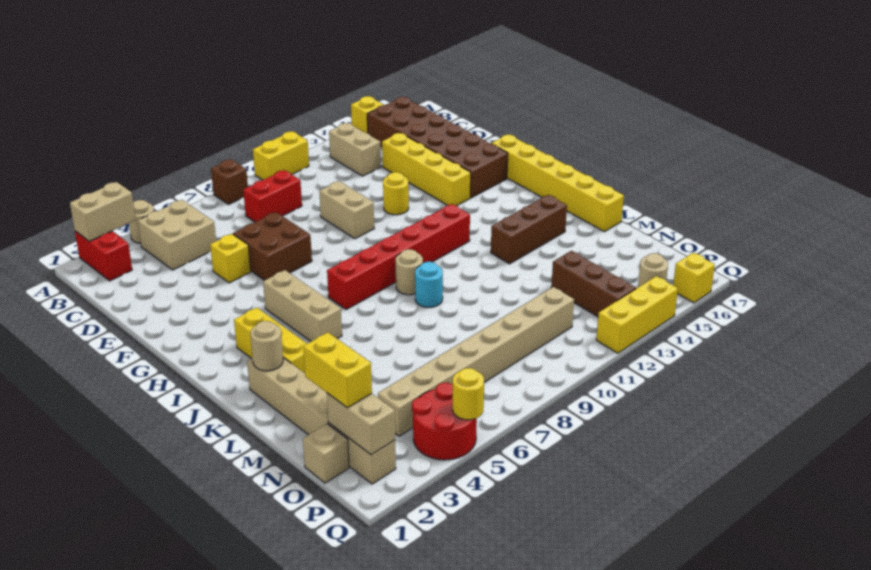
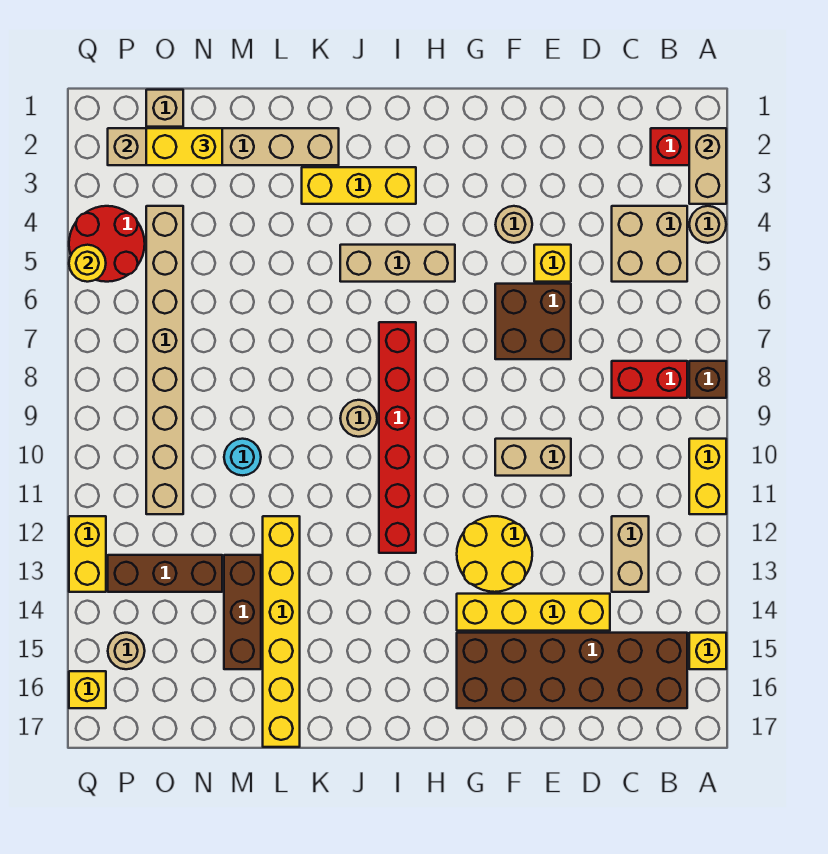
tan 1x2 brick [329,123,381,176] -> tan 1x2 brick turned to [612,516,649,592]
red 1x2 brick [243,170,302,222] -> red 1x2 brick turned to [612,361,687,398]
yellow 1x1 round brick [383,172,409,215] -> yellow 2x2 round brick [457,516,532,592]
yellow 1x6 brick [491,135,624,232] -> yellow 1x6 brick turned to [263,516,300,747]
tan 1x1 round brick [250,321,283,371] -> tan 1x1 round brick moved to [496,206,532,243]
cyan 1x1 round brick [415,262,443,307] -> cyan 1x1 round brick moved to [224,439,261,475]
brown 1x3 brick [491,195,567,264] -> brown 1x3 brick moved to [224,555,261,669]
yellow 1x3 brick [596,276,678,353] -> yellow 1x2 brick [69,516,106,592]

